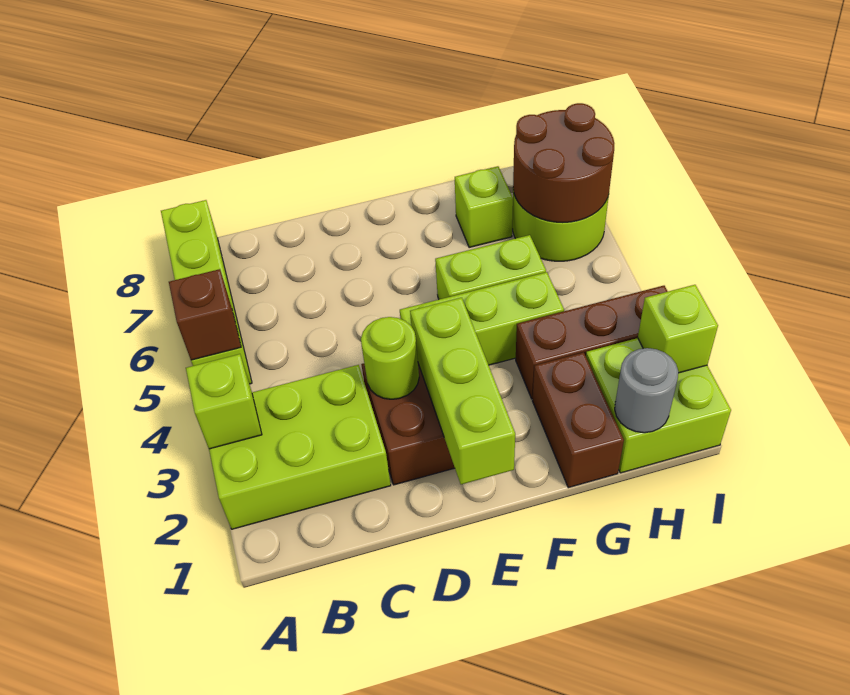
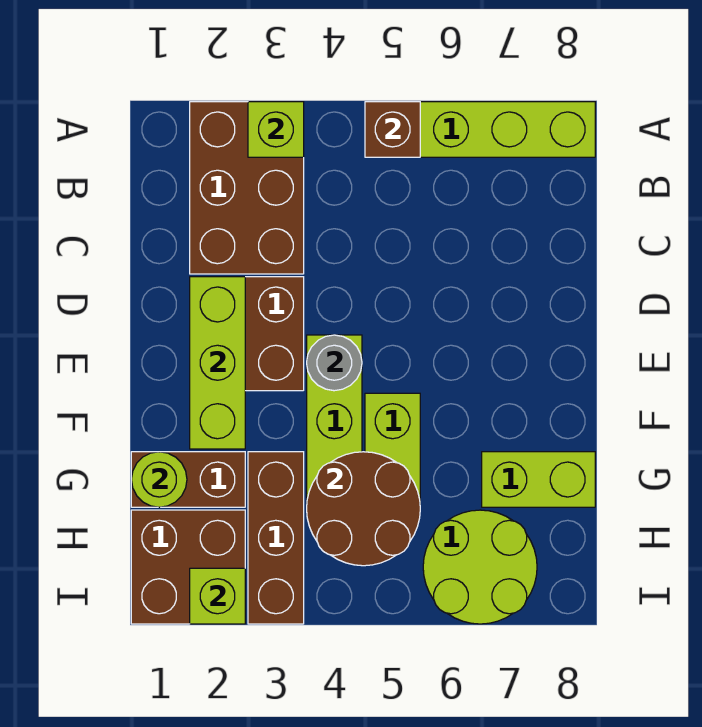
lime 2x3 brick [209,365,391,529] -> brown 2x3 brick [190,102,304,274]
lime 1x1 round brick [361,317,419,399] -> lime 1x1 round brick moved to [131,452,187,507]
lime 1x3 brick [410,298,515,484] -> lime 1x3 brick turned to [190,277,245,449]
lime 1x1 brick [455,166,513,248] -> lime 1x2 brick [482,452,595,507]
lime 2x2 brick [586,338,731,473] -> brown 2x2 brick [131,510,245,624]
grey 1x1 round brick [615,348,678,433] -> grey 1x1 round brick moved to [307,335,362,391]
brown 2x2 round brick [513,103,614,222] -> brown 2x2 round brick moved to [307,452,420,566]

